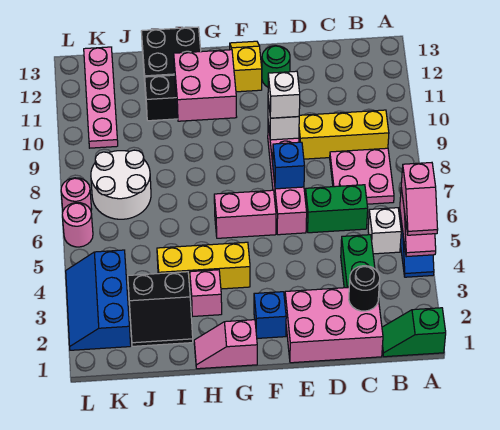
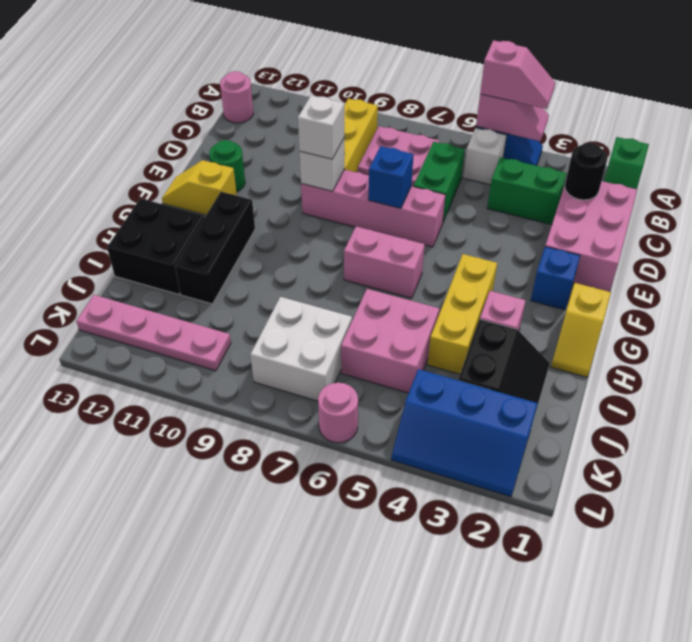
pink 1x2 brick [214,190,276,238] -> pink 1x2 brick turned to [344,227,425,298]
pink 1x2 slope [194,320,257,369] -> yellow 1x2 slope [551,283,611,377]
pink 2x2 brick [174,50,237,121] -> pink 2x2 brick moved to [341,289,439,393]
white 2x2 round brick [91,150,151,219] -> white 2x2 brick [250,297,352,401]
pink 1x1 round brick [61,178,92,210] -> pink 1x1 round brick moved to [220,71,254,123]

